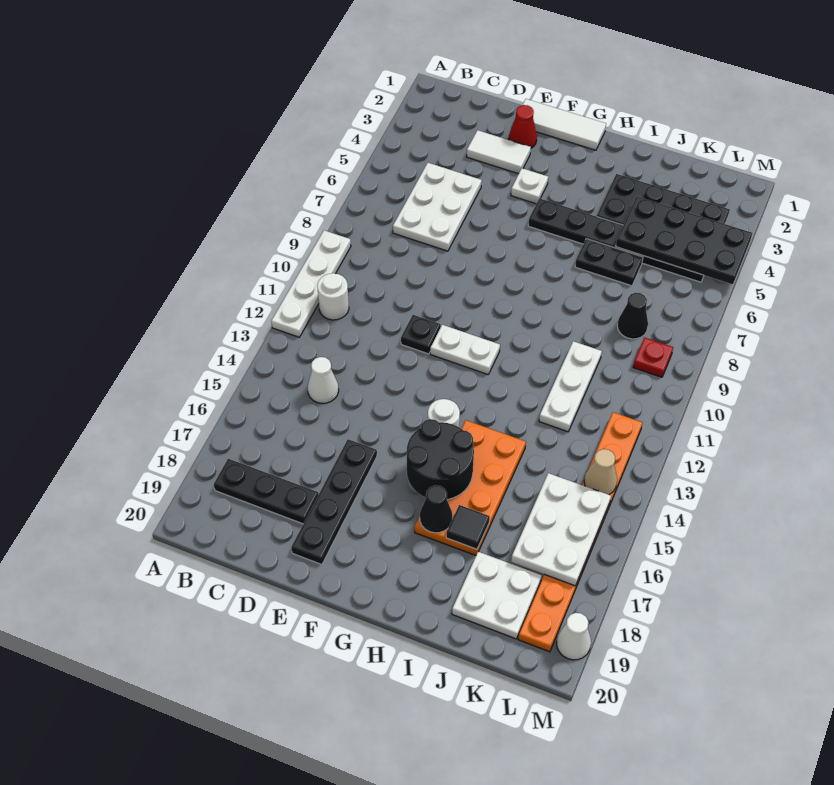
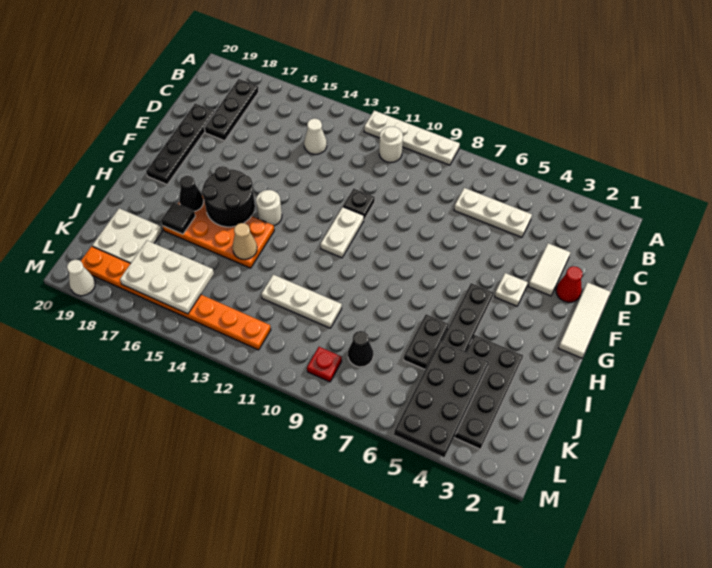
white 2x3 plate [393,163,482,251] -> white 1x3 plate [454,188,532,237]
black 1x4 plate [291,439,377,565] -> black 1x4 plate turned to [146,103,215,184]
tan 1x1 cone [584,449,617,495] -> tan 1x1 cone moved to [233,223,257,259]

